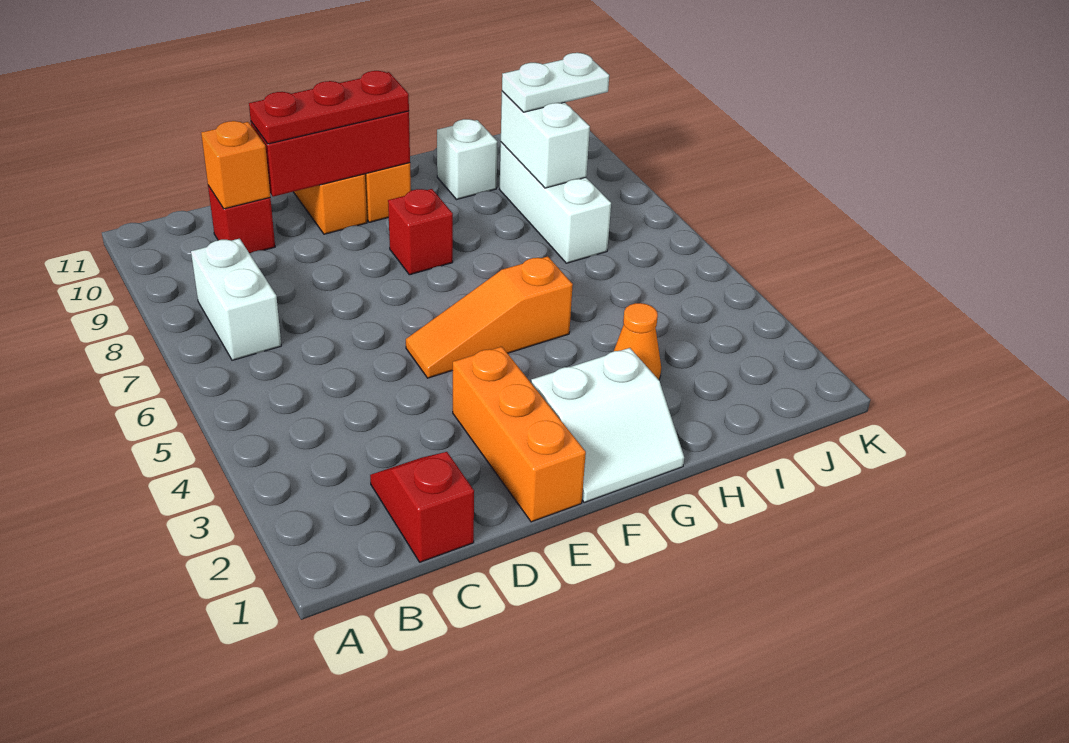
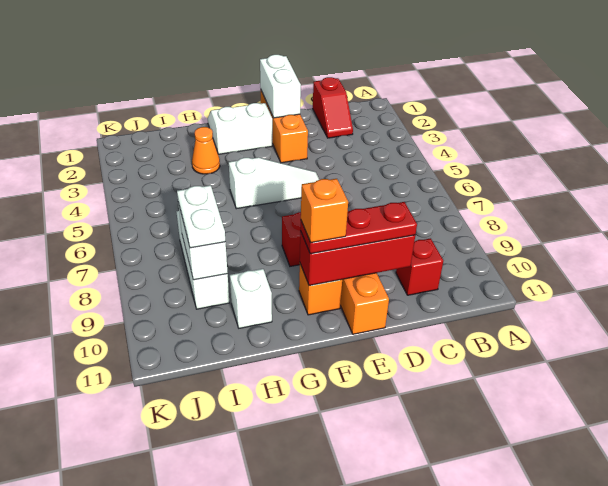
white 1x2 brick [191,239,281,360] -> white 1x2 brick moved to [260,55,301,118]
orange 1x1 brick [201,121,270,209] -> orange 1x1 brick moved to [301,179,348,243]
orange 1x3 slope [406,256,573,378] -> white 1x3 slope [229,158,319,209]
white 1x2 plate [502,53,609,112] -> white 1x2 plate turned to [177,185,225,248]

